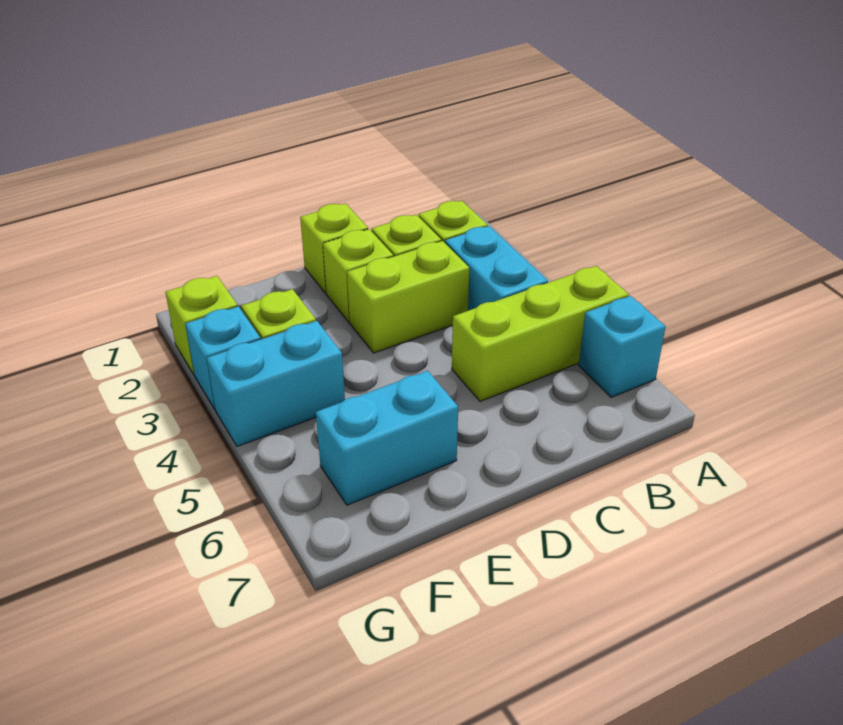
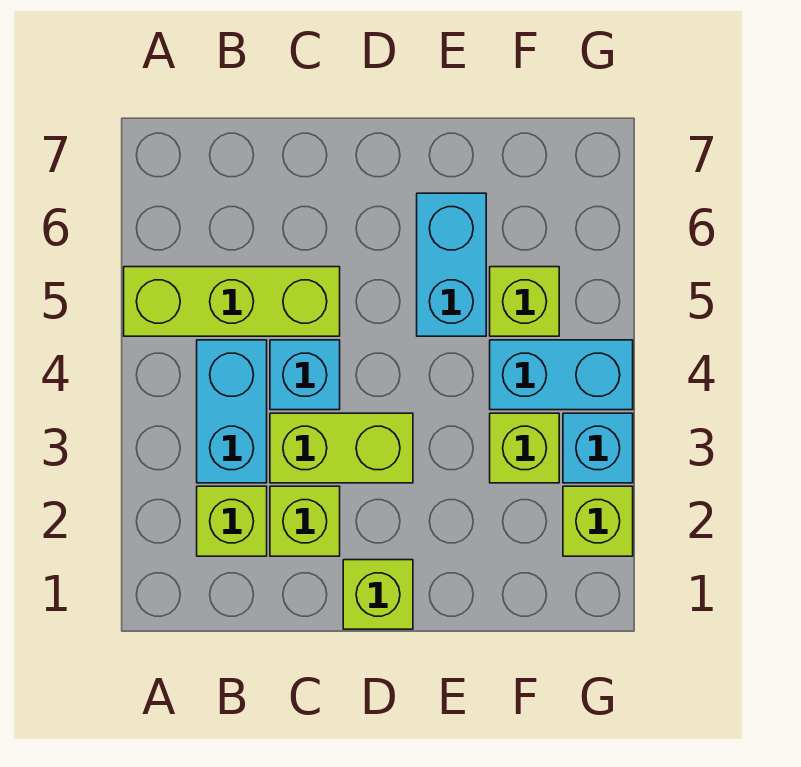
cyan 1x1 brick [579,296,666,398] -> cyan 1x1 brick moved to [270,340,340,410]
lime 1x1 brick [323,229,393,322] -> lime 1x1 brick moved to [490,267,559,336]
cyan 1x2 brick [316,371,458,505] -> cyan 1x2 brick turned to [417,193,486,336]

